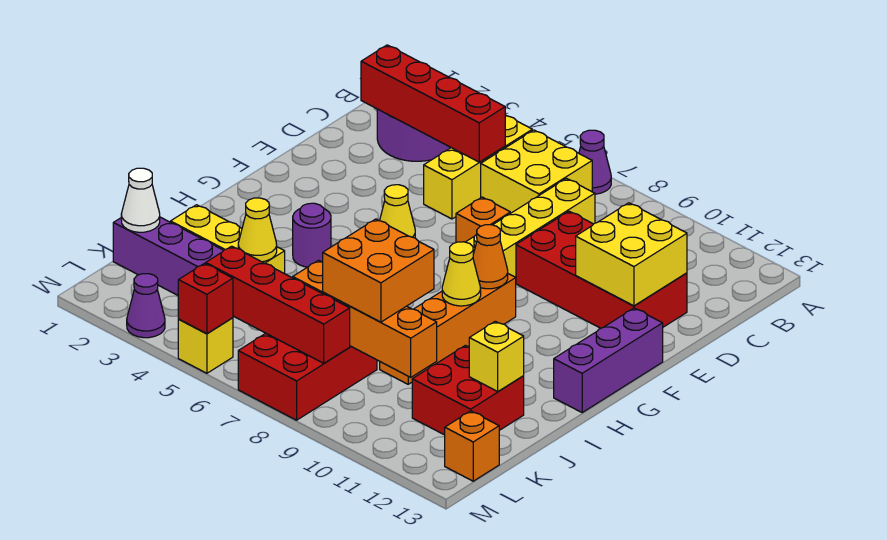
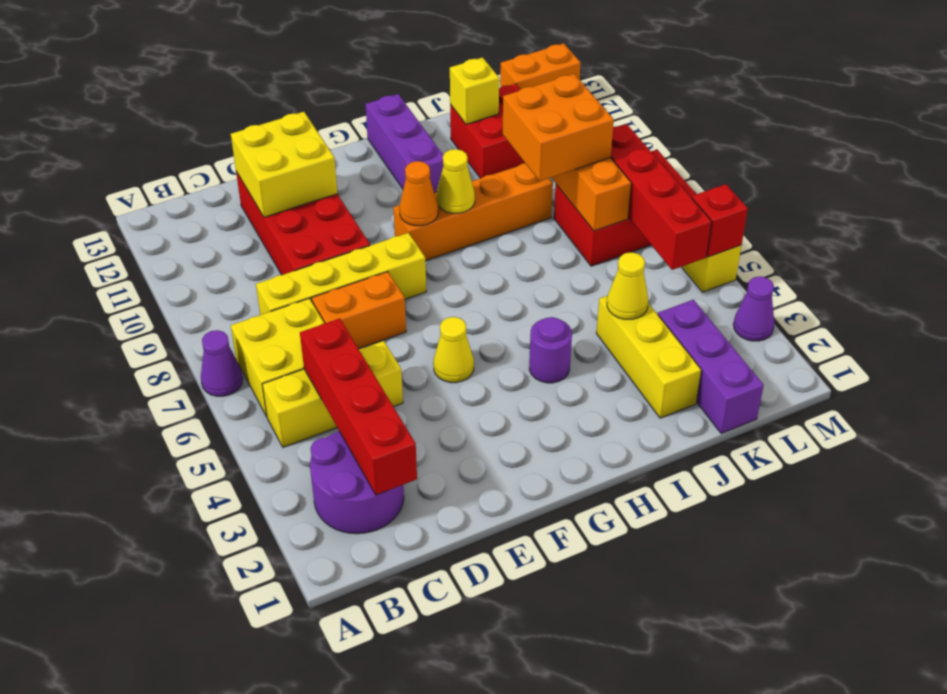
orange 1x1 brick [456,197,510,242] -> orange 1x2 brick [312,272,406,349]
purple 1x3 brick [554,308,663,412] -> purple 1x3 brick turned to [365,94,443,193]
white 1x1 cone [121,168,160,232] -> none
orange 1x1 brick [445,411,499,481] -> orange 1x2 brick [500,43,581,89]

